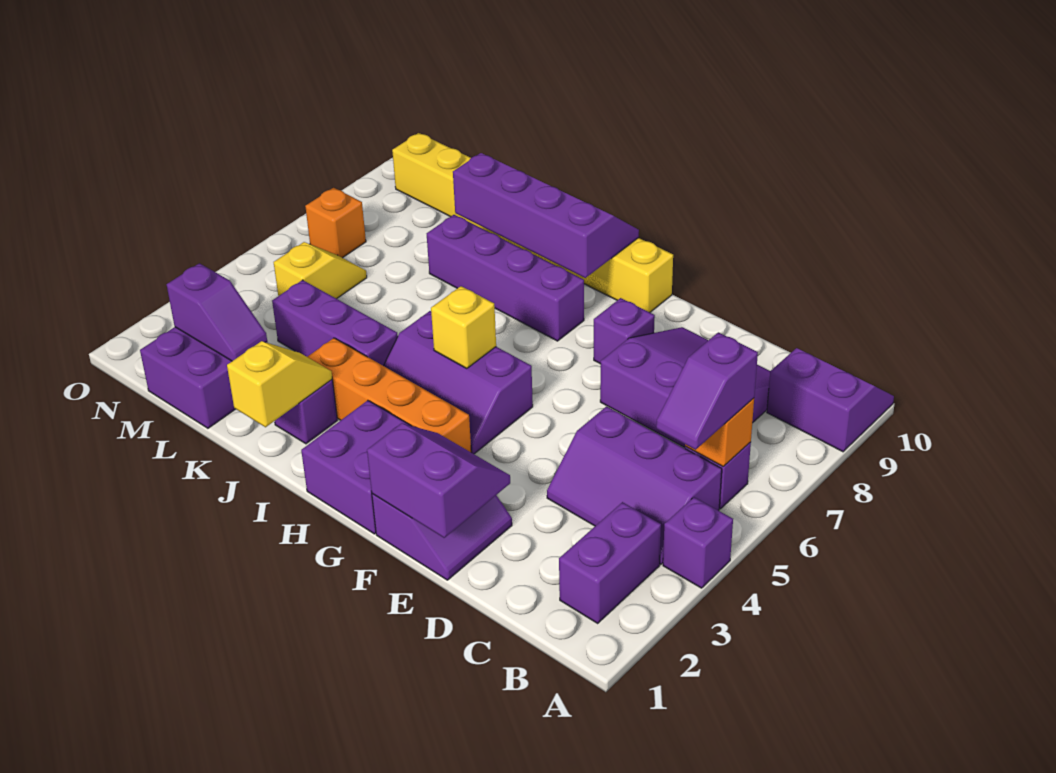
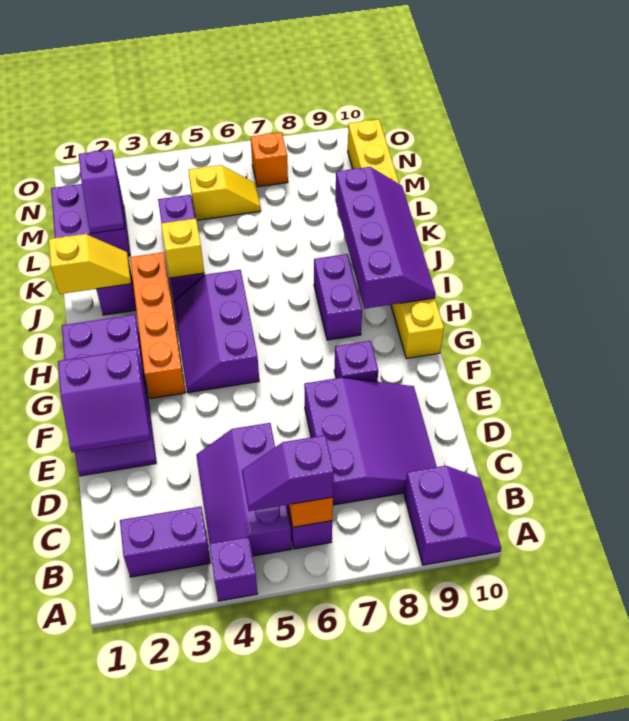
purple 2x2 slope [367,423,510,538] -> purple 2x2 slope turned to [58,349,151,452]
yellow 1x1 brick [431,286,496,368] -> yellow 1x1 brick moved to [161,218,204,278]
purple 1x4 brick [427,215,584,341] -> purple 1x2 brick [314,254,362,340]

